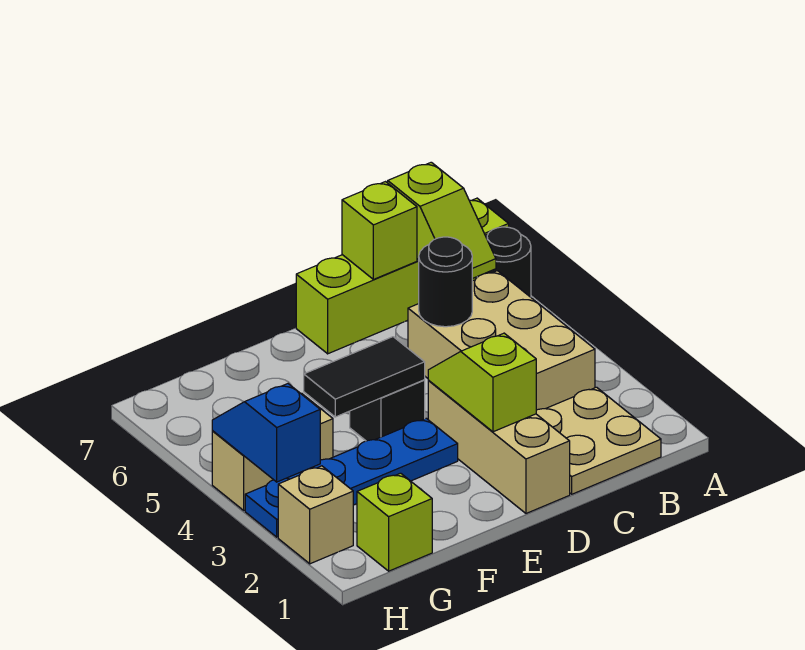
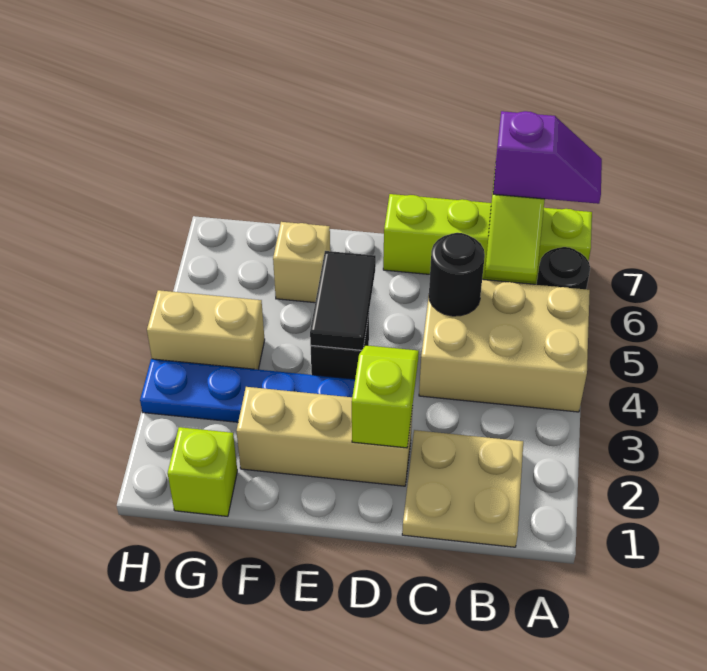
none -> purple 1x2 slope [493,111,602,204]
tan 2x3 brick [408,271,595,410] -> tan 2x3 brick turned to [419,280,590,412]
lime 1x1 brick [342,182,417,279] -> none
tan 1x3 brick [428,381,570,513] -> tan 1x3 brick turned to [236,387,413,486]
black 1x2 tile [304,337,425,417] -> black 1x2 tile turned to [310,251,376,350]
tan 1x1 brick [278,466,353,564] -> tan 1x1 brick moved to [273,222,330,303]
blue 1x2 slope [212,384,320,482] -> none

